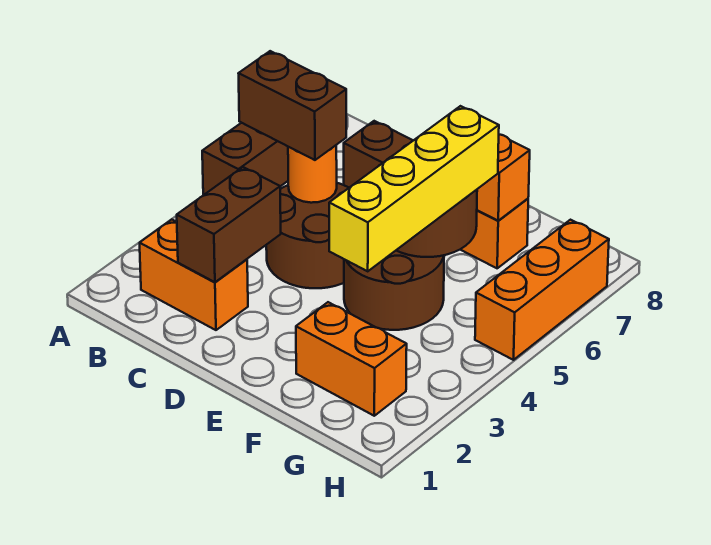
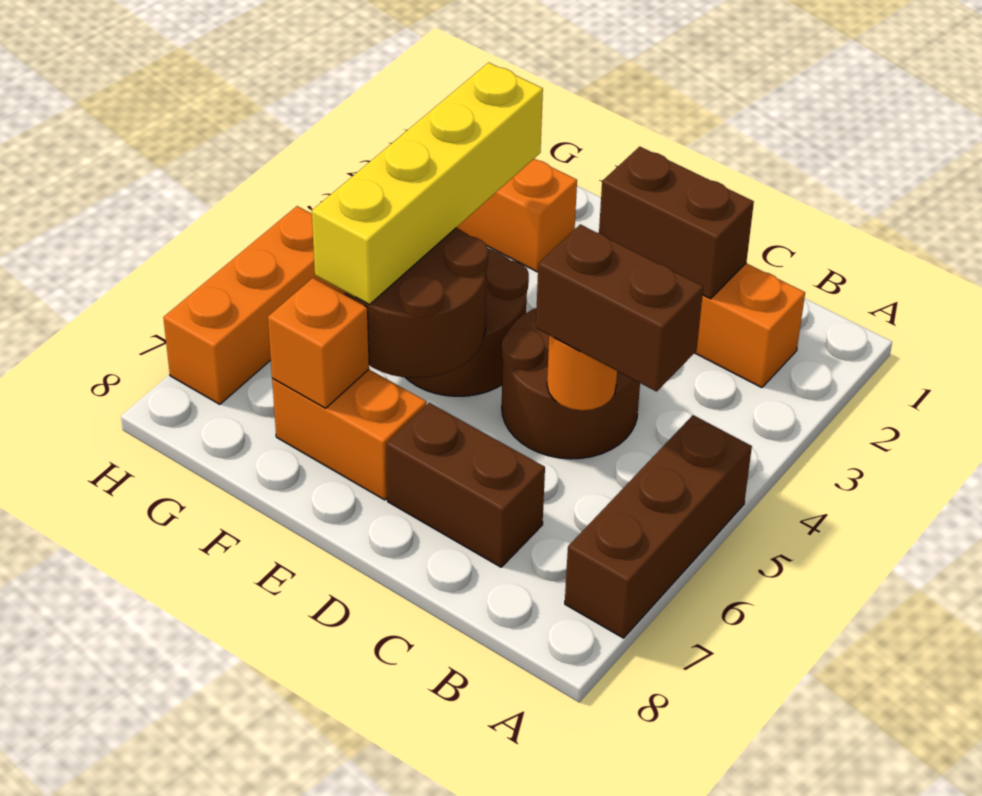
brown 1x2 brick [177,167,281,282] -> brown 1x2 brick turned to [599,147,754,299]

